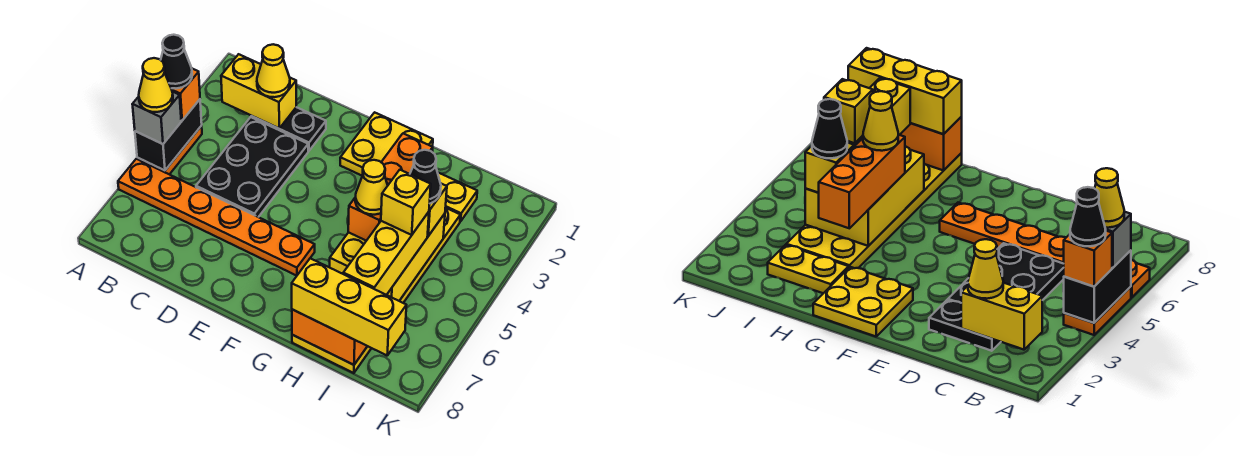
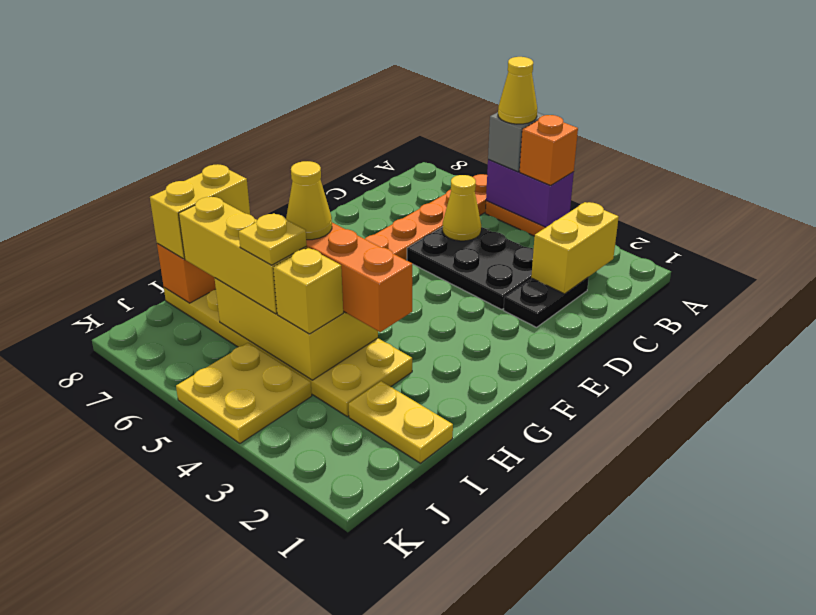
black 1x2 brick [135,100,202,171] -> purple 1x2 brick [486,160,574,227]
black 1x1 cone [161,35,192,88] -> none
yellow 1x1 cone [257,44,290,97] -> yellow 1x1 cone moved to [443,175,481,241]
yellow 2x2 plate [340,112,433,176] -> yellow 2x2 plate moved to [176,343,312,443]
yellow 1x2 plate [438,173,477,222] -> yellow 1x2 plate turned to [349,381,453,463]
yellow 1x3 brick [292,258,406,355] -> yellow 1x2 brick [150,164,250,259]
black 1x1 cone [410,150,441,203] -> none
yellow 1x1 brick [381,170,431,235] -> yellow 1x1 plate [239,213,307,265]

